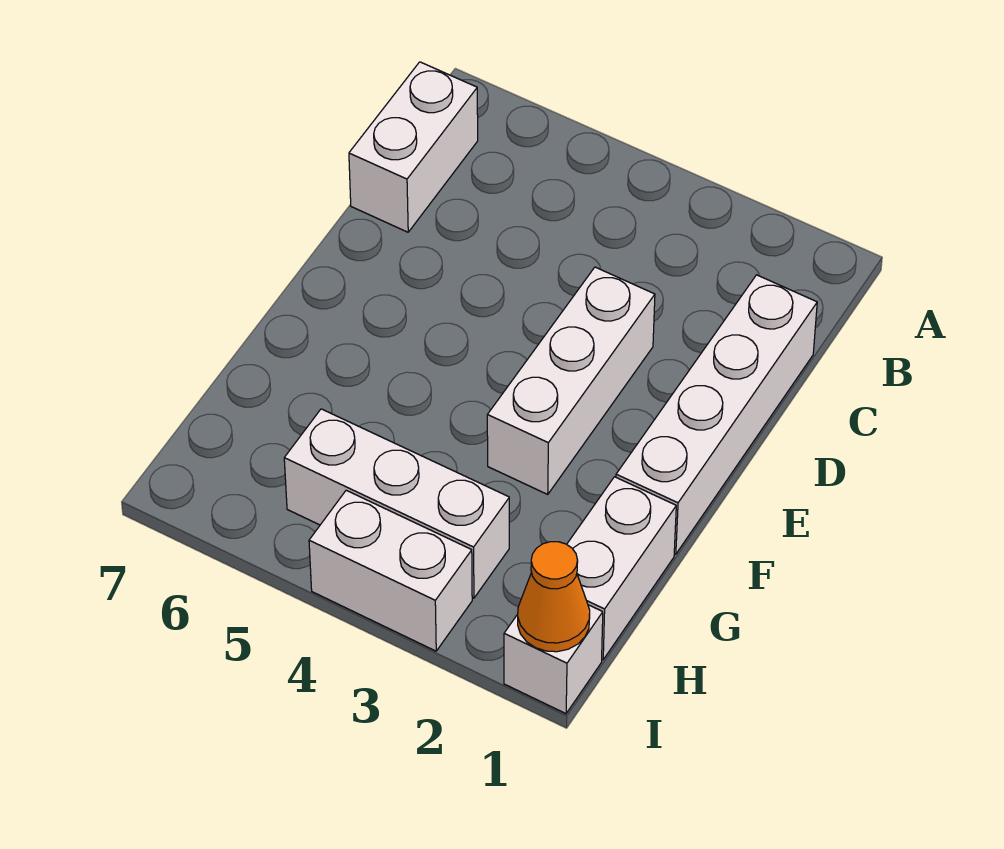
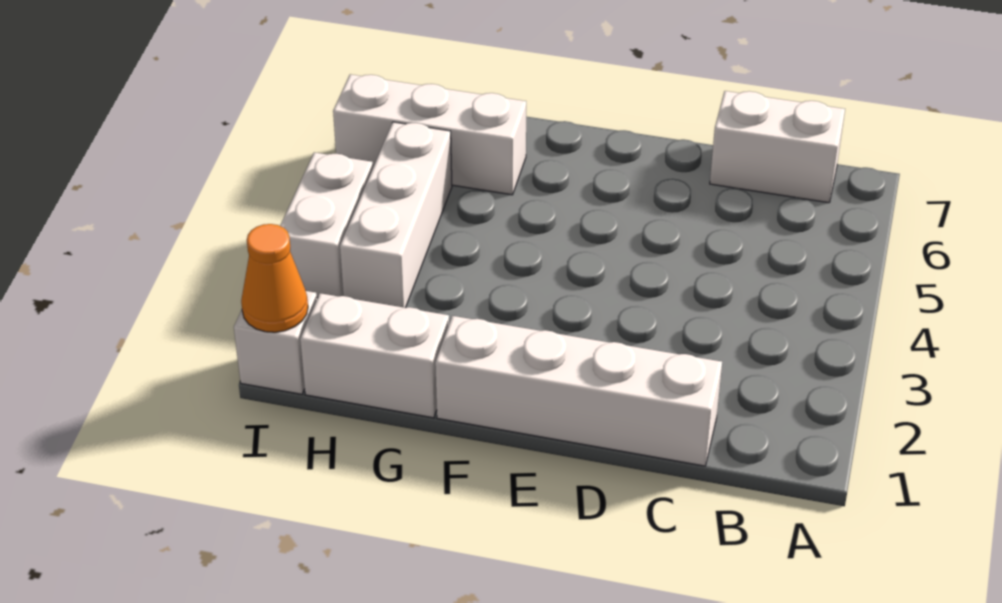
white 1x3 brick [487,267,655,494] -> white 1x3 brick moved to [333,74,526,195]

